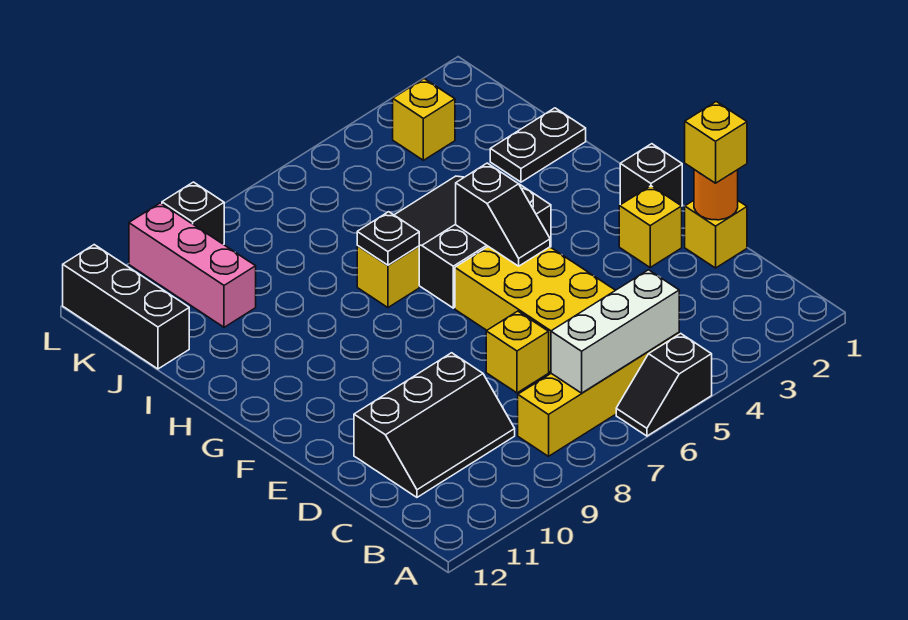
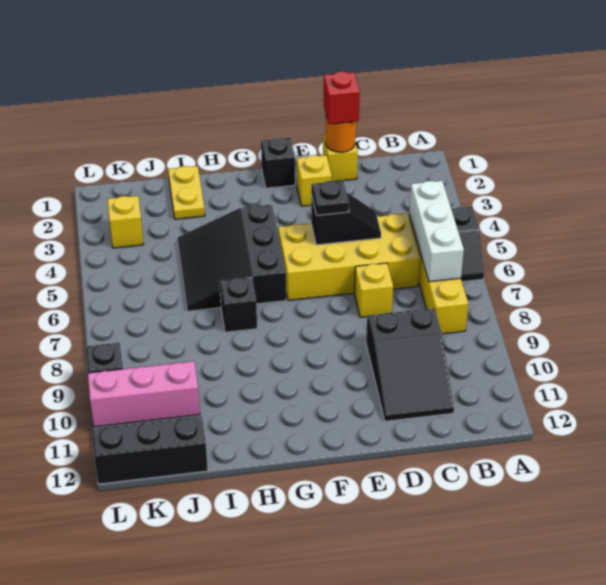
black 2x3 slope [354,353,515,497] -> black 2x3 slope turned to [366,308,454,421]
yellow 1x1 brick [685,102,747,183] -> red 1x1 brick [324,72,360,124]
black 1x2 slope [456,163,550,266] -> black 1x2 slope moved to [311,192,381,245]
yellow 1x1 brick [357,246,419,308] -> black 1x1 brick [220,277,257,332]
black 1x1 plate [357,212,419,265] -> black 1x1 plate moved to [311,181,349,215]
black 1x2 plate [490,108,586,182] -> yellow 1x2 plate [168,166,205,219]

